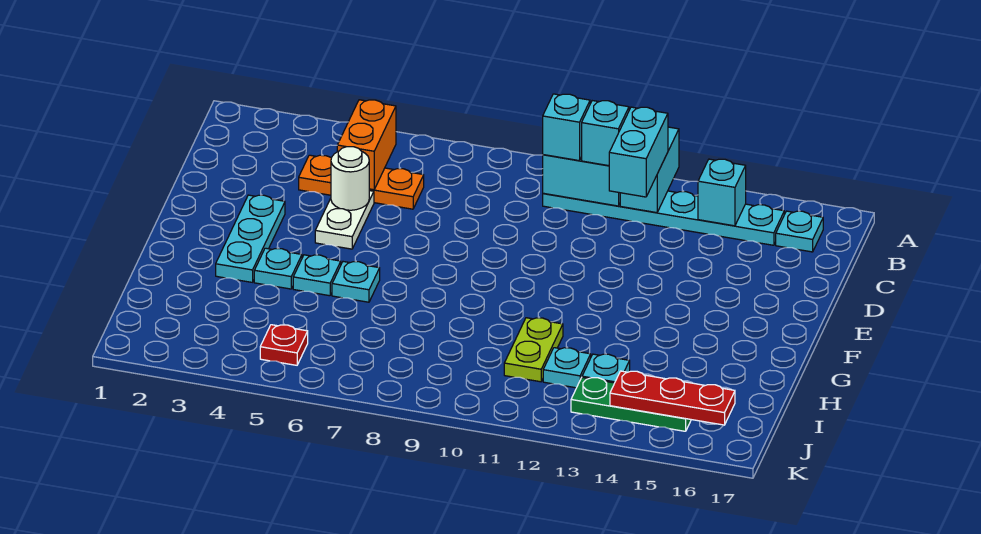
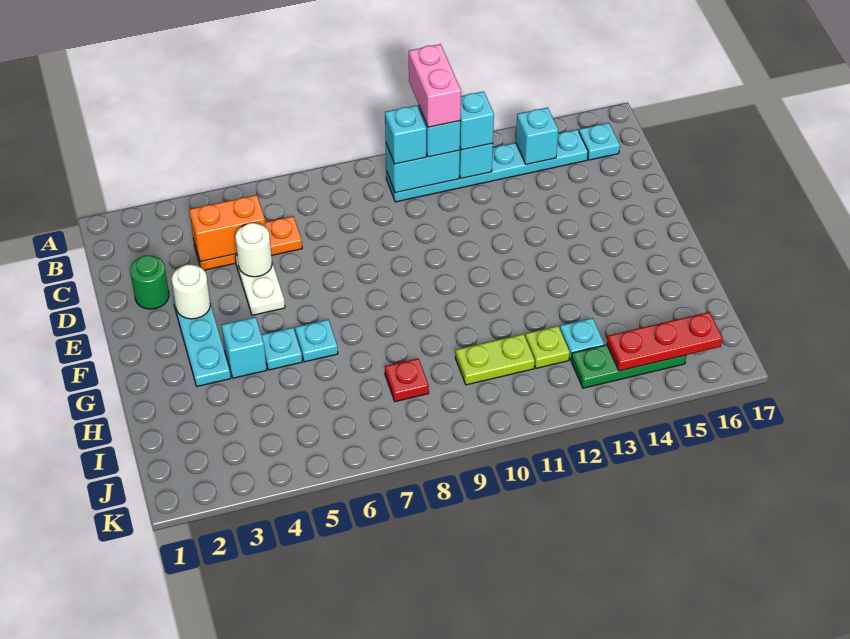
none -> pink 1x2 brick [409,44,461,127]
orange 1x2 brick [337,100,396,190] -> orange 1x2 brick turned to [189,195,266,262]
cyan 1x2 brick [609,107,668,197] -> cyan 1x1 brick [460,91,494,150]
none -> green 1x1 round brick [130,256,169,309]
none -> white 1x1 round brick [172,265,210,319]
cyan 1x1 plate [254,248,302,289] -> cyan 1x1 brick [222,317,267,378]
lime 1x2 plate [504,318,563,382] -> lime 1x2 plate turned to [455,334,535,385]
cyan 1x1 plate [543,348,591,388] -> lime 1x1 plate [525,326,570,368]
red 1x1 plate [260,325,308,365] -> red 1x1 plate moved to [385,358,429,402]

